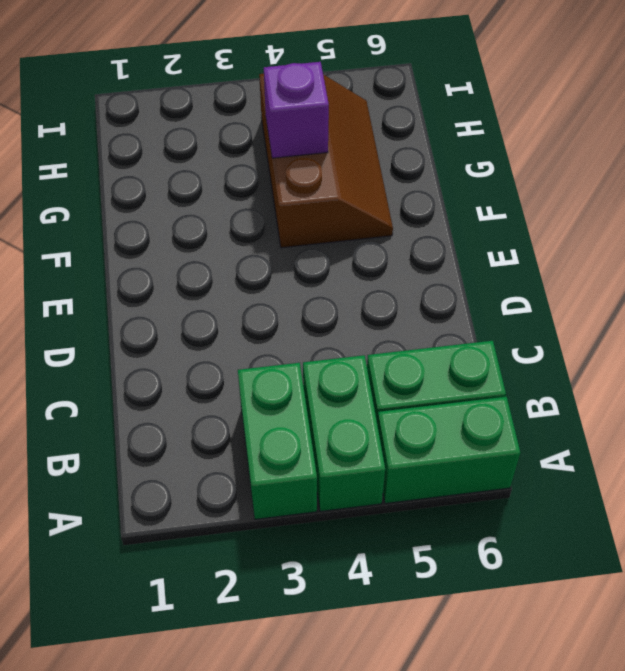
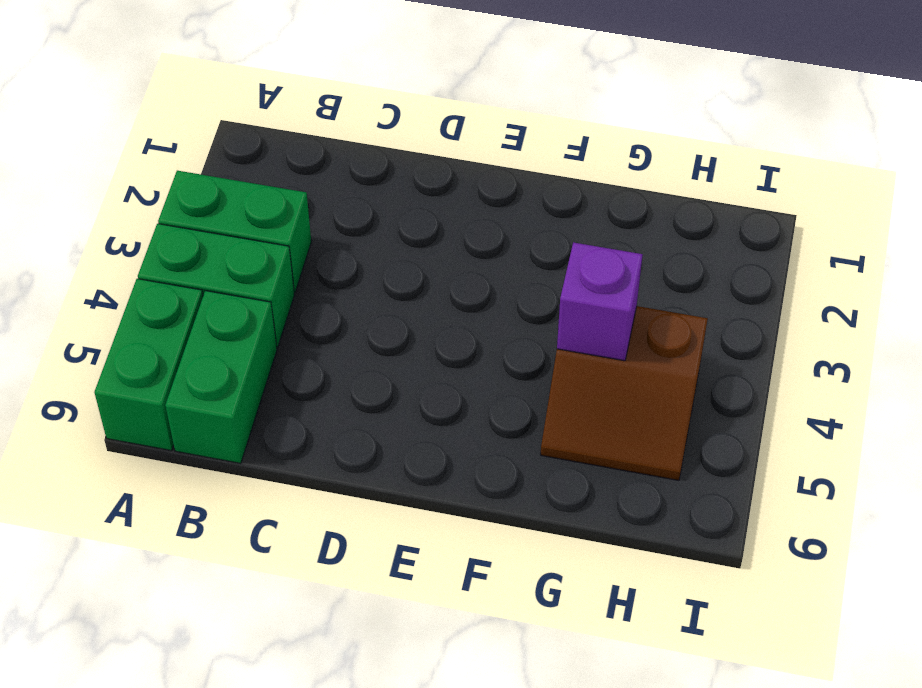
brown 2x3 slope [259,74,393,248] -> brown 2x2 slope [541,306,708,480]

